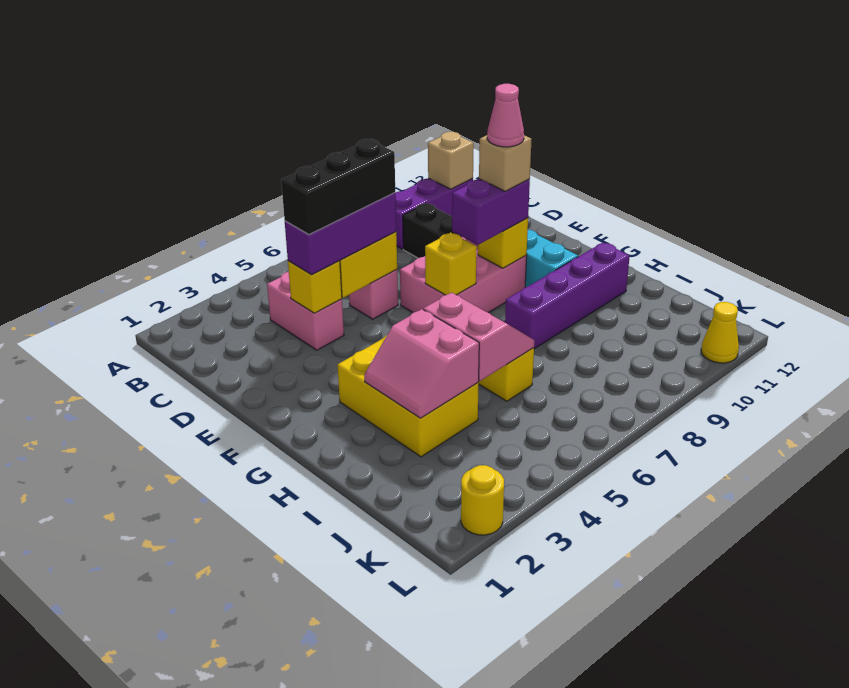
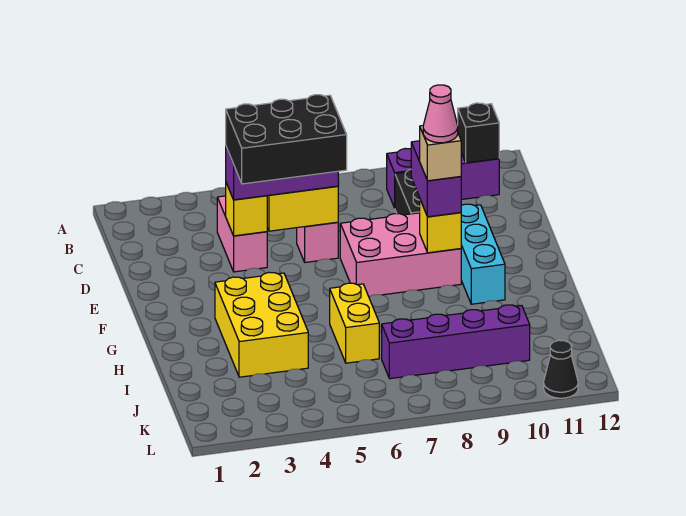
tan 1x1 brick [428,132,474,189] -> black 1x1 brick [458,103,499,163]
black 1x3 brick [281,139,395,235] -> black 2x3 brick [226,95,347,184]
yellow 1x1 brick [425,233,477,295] -> none
purple 1x2 brick [452,179,530,245] -> purple 1x2 brick turned to [411,141,461,217]
pink 2x2 slope [364,309,479,418] -> none
pink 2x2 slope [423,293,535,381] -> none
purple 1x4 brick [505,243,630,349] -> purple 1x4 brick moved to [382,305,530,379]
yellow 1x1 round brick [461,465,504,535] -> none
yellow 1x1 cone [701,302,739,363] -> black 1x1 cone [544,340,578,398]

